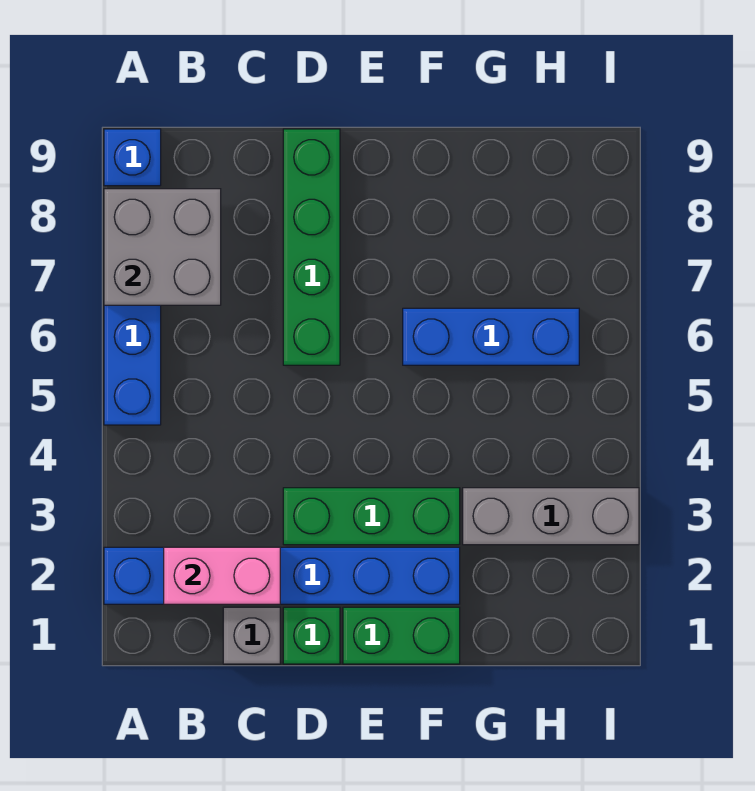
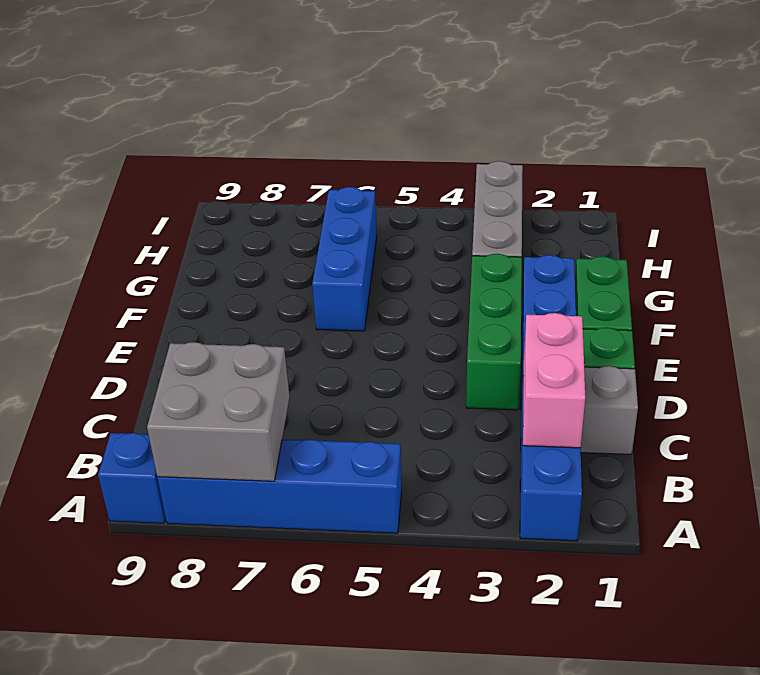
green 1x4 brick [283,129,340,365] -> none

